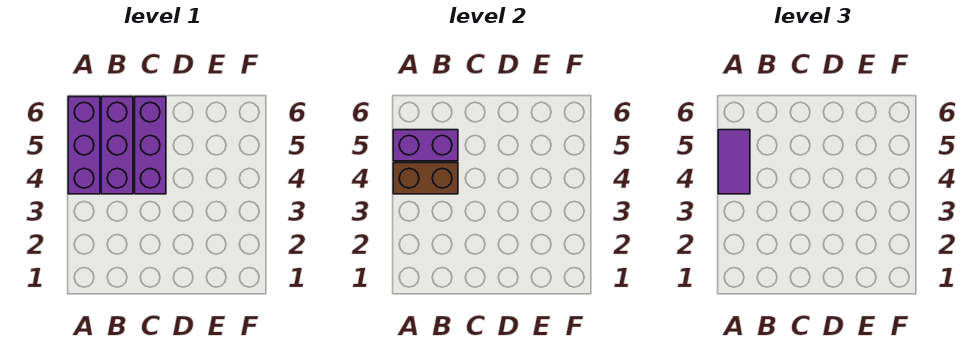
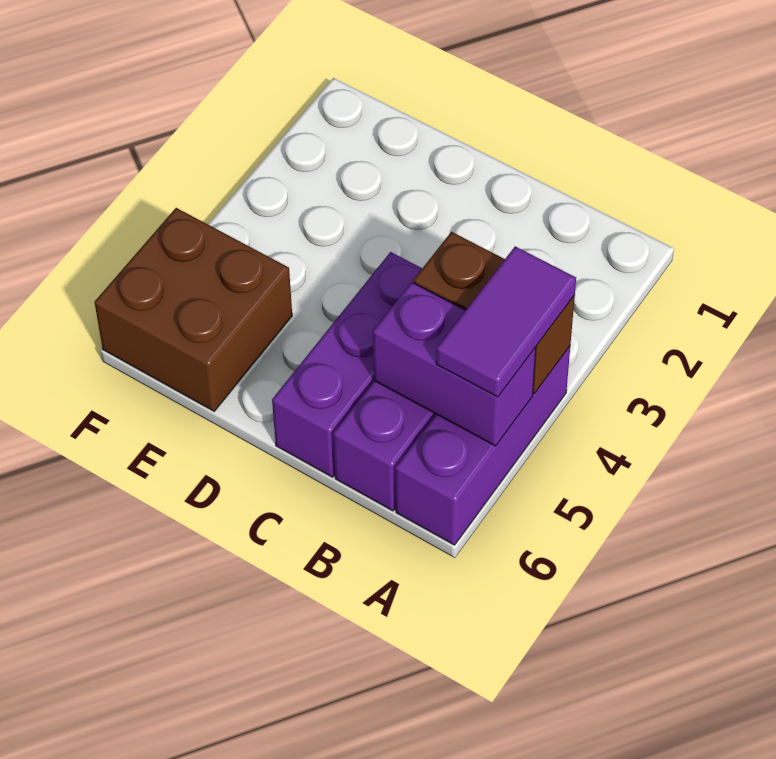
none -> brown 2x2 brick [95,208,292,411]

